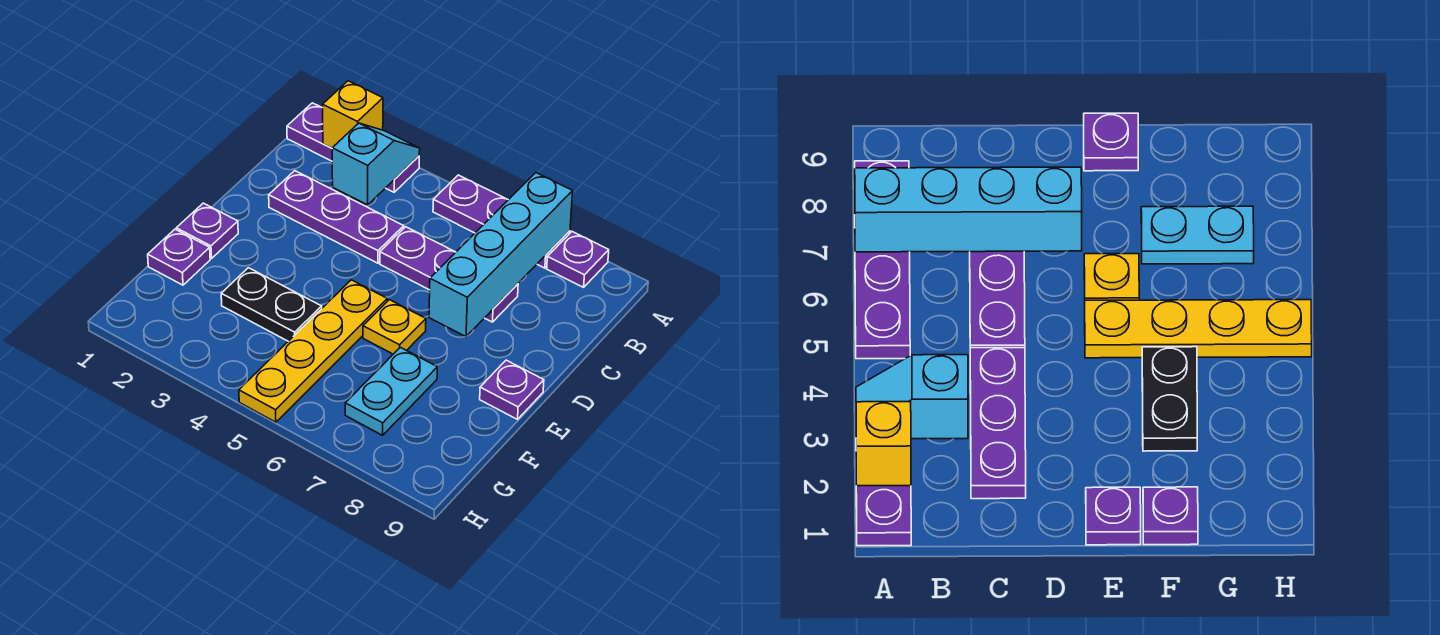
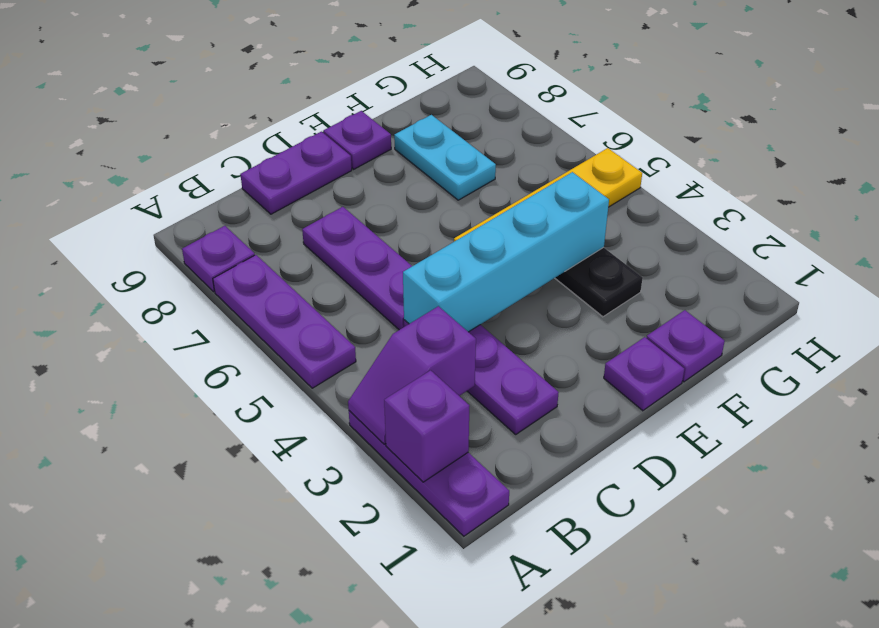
yellow 1x1 brick [323,81,383,148] -> purple 1x1 brick [384,370,469,482]
cyan 1x2 slope [332,123,420,205] -> purple 1x2 slope [348,306,476,444]
cyan 1x4 brick [429,173,573,337] -> cyan 1x4 brick moved to [403,172,609,332]
none -> purple 1x2 plate [240,132,352,214]
yellow 1x1 plate [363,300,426,354] -> none
cyan 1x2 plate [345,347,437,435] -> cyan 1x2 plate turned to [394,115,496,200]

